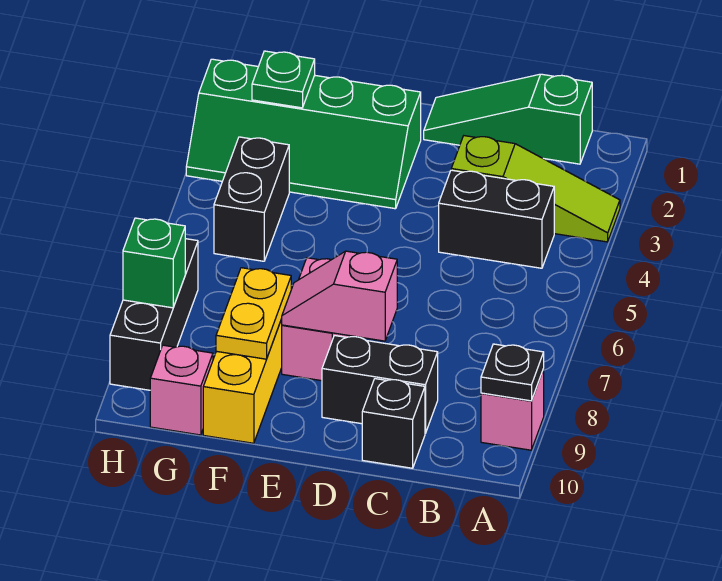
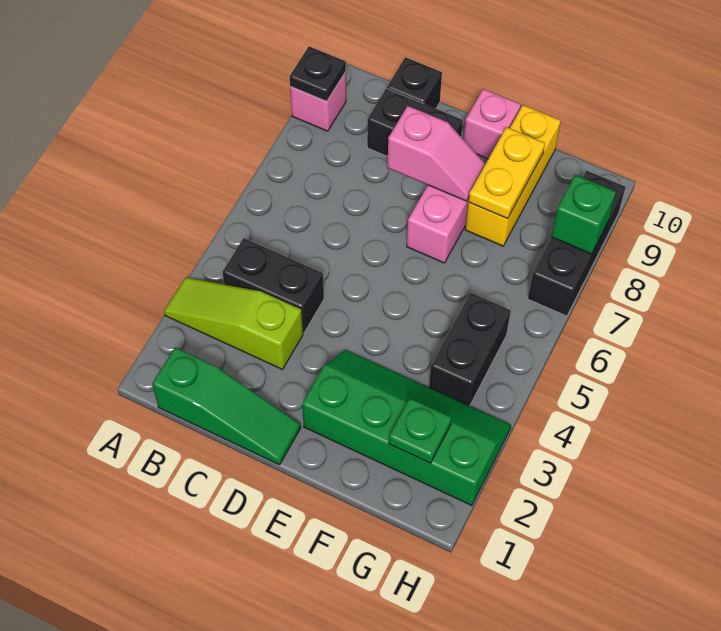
pink 1x1 brick [150,345,213,435] -> pink 1x1 brick moved to [464,89,521,159]

